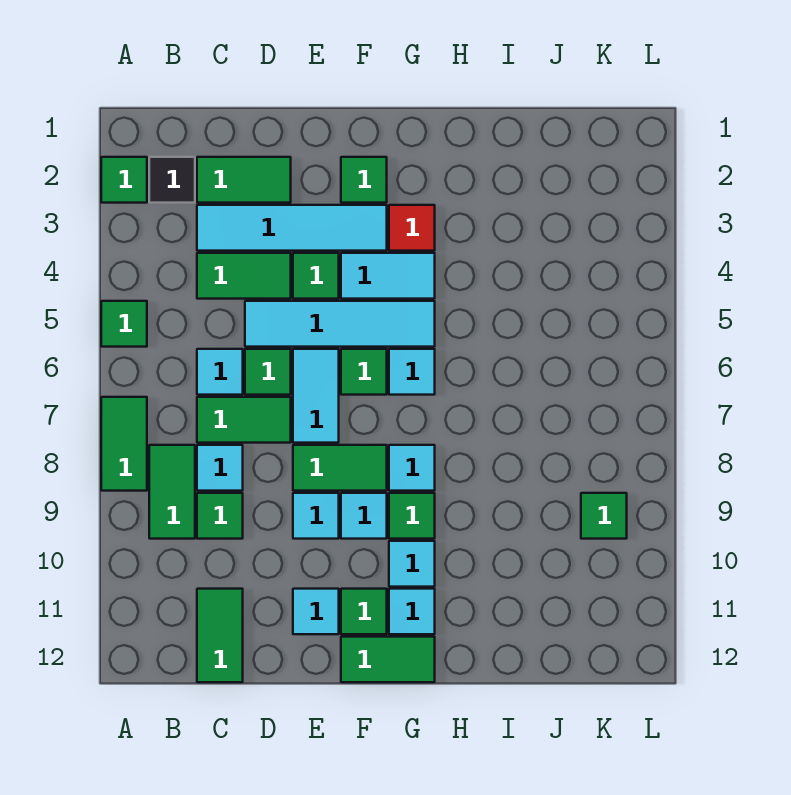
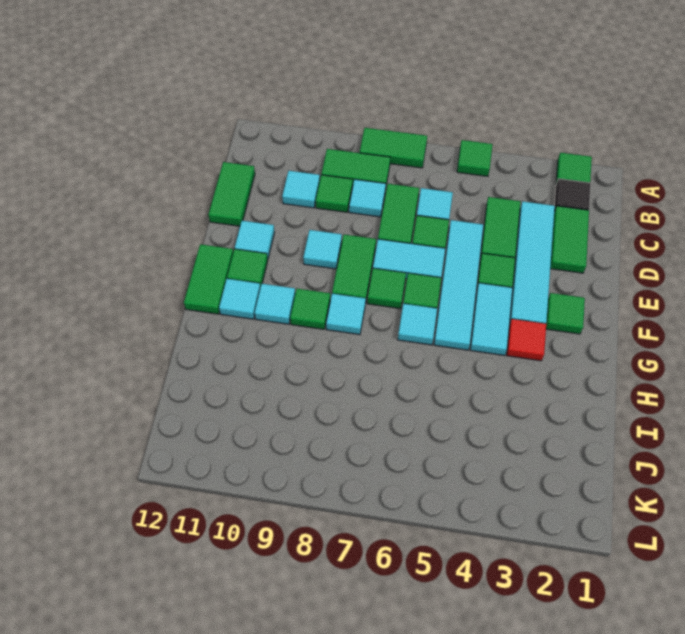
green 1x2 tile [197,589,243,682] -> green 1x2 tile turned to [208,162,255,226]
cyan 1x1 tile [341,493,387,539] -> cyan 1x1 tile moved to [282,171,320,208]
green 1x1 tile [581,493,627,539] -> green 1x1 tile moved to [367,268,406,309]

